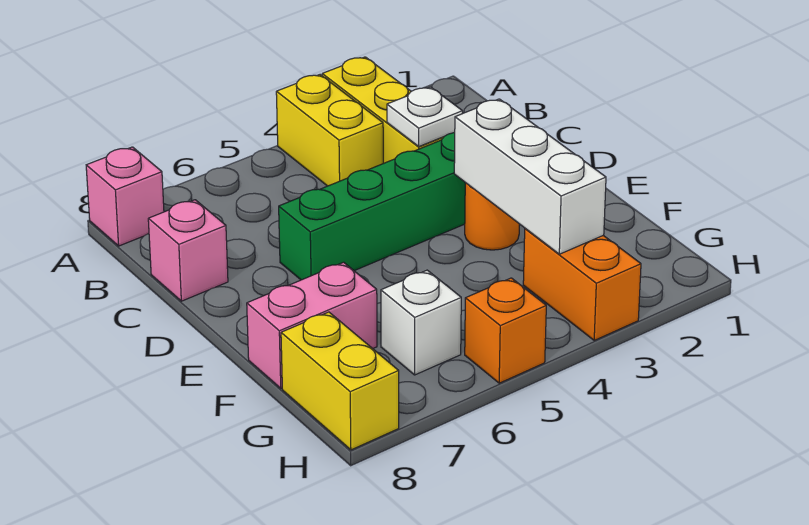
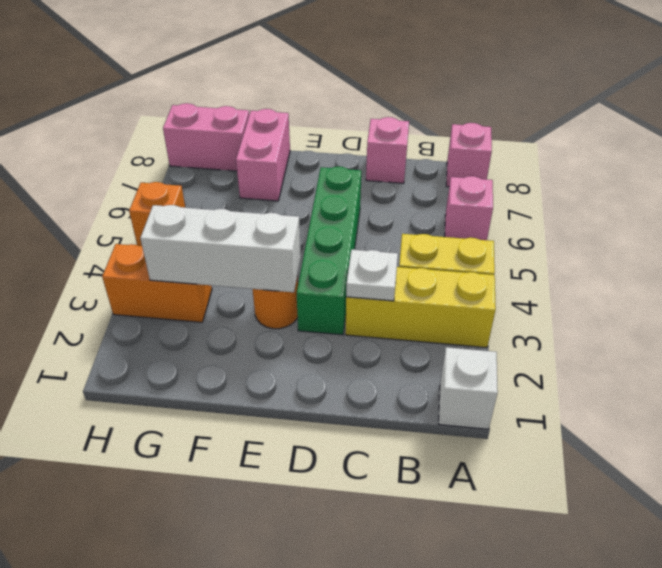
none -> pink 1x1 brick [445,176,493,240]
white 1x1 brick [381,270,461,375] -> white 1x1 brick moved to [439,347,498,429]
yellow 1x2 brick [281,312,399,450] -> pink 1x2 brick [163,103,249,171]

